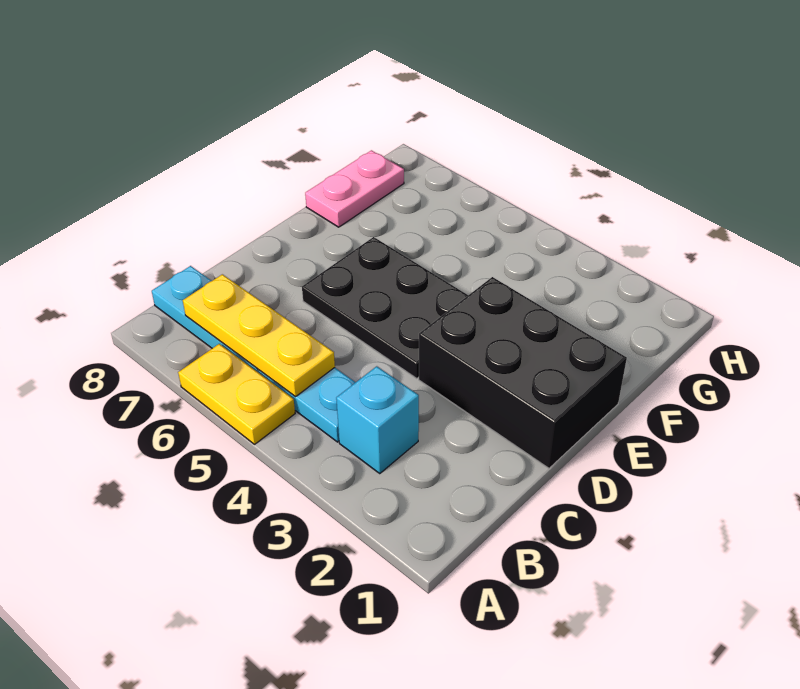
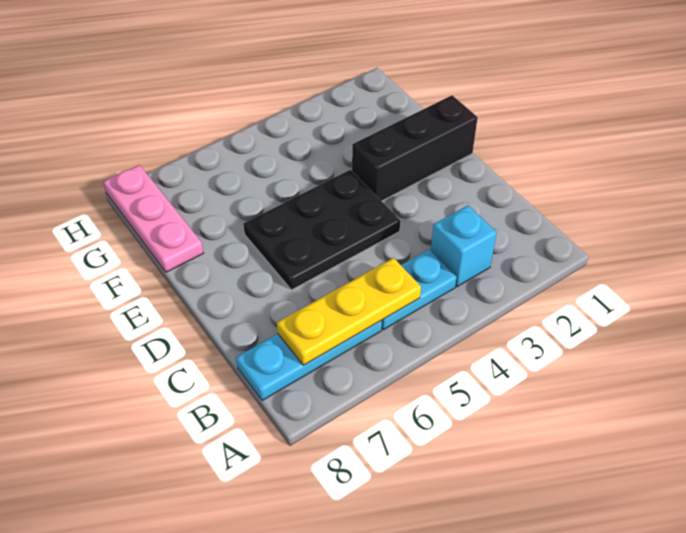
yellow 1x2 plate [178,344,295,444] -> none
black 2x3 brick [419,277,627,468] -> black 1x3 brick [352,95,478,201]
pink 1x2 plate [305,150,404,227] -> pink 1x3 plate [103,165,203,272]

